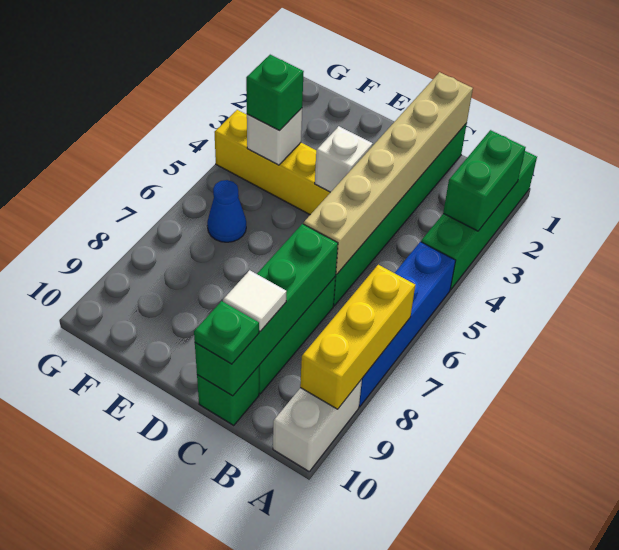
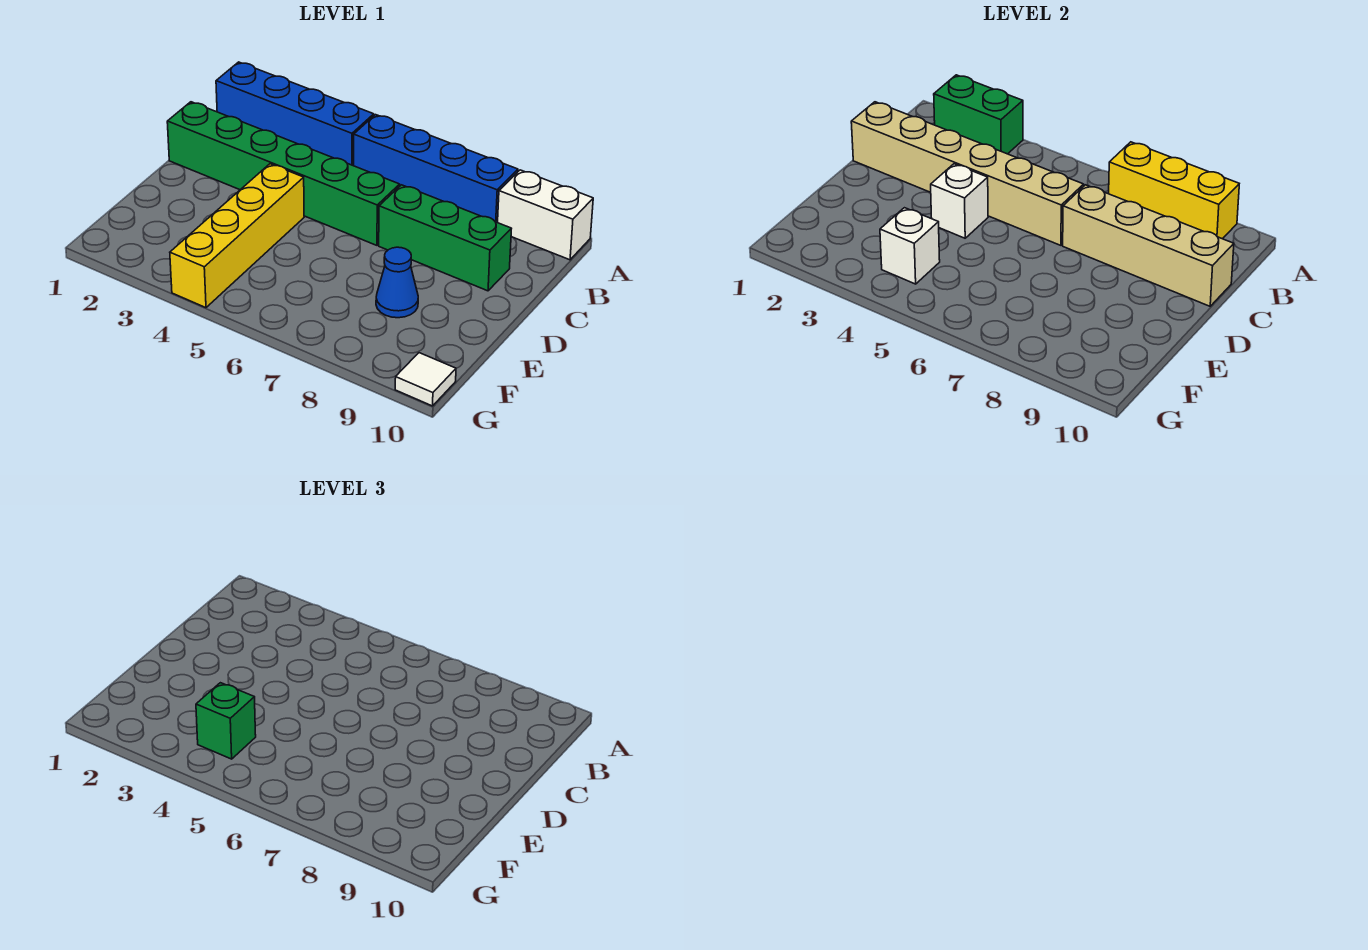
green 1x4 brick [421,151,537,290] -> blue 1x4 brick [216,62,374,166]
green 1x4 brick [195,224,338,396] -> tan 1x4 brick [1063,185,1234,306]
white 1x1 tile [223,270,287,331] -> white 1x1 tile moved to [395,353,456,406]
green 1x1 brick [197,366,259,425] -> none
green 1x1 plate [194,301,259,364] -> none
blue 1x1 cone [207,180,246,242] -> blue 1x1 cone moved to [376,247,418,318]

